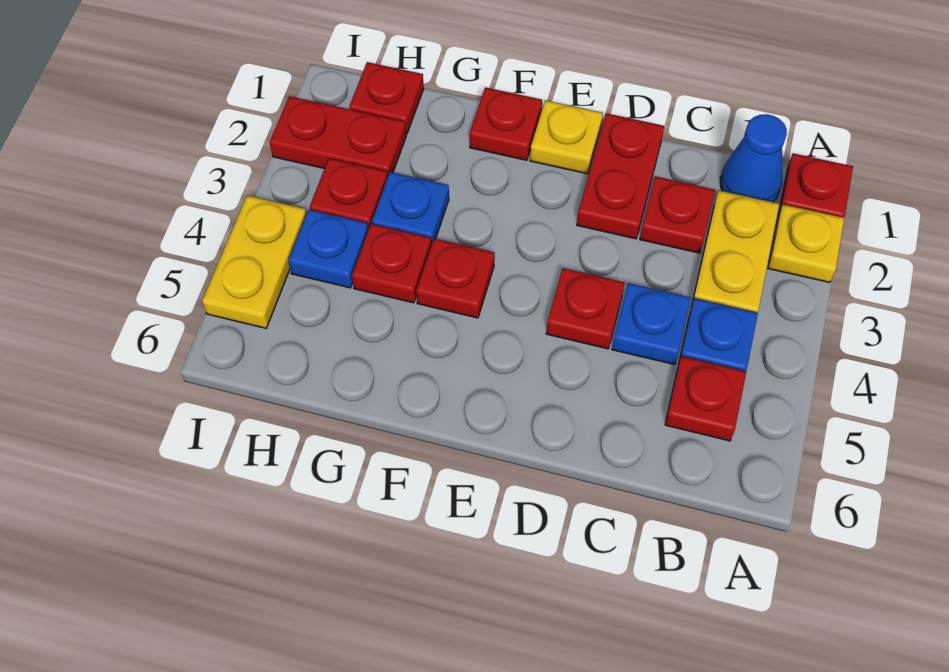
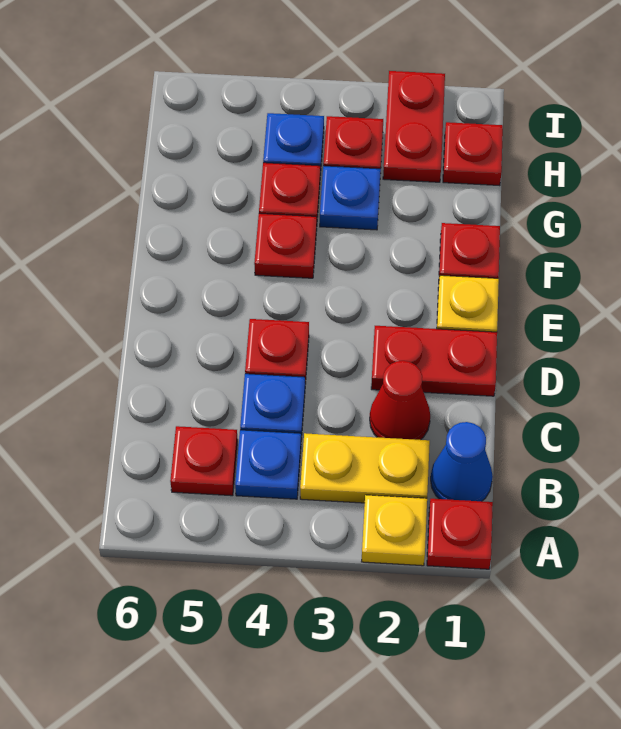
red 1x1 plate [640,176,715,253] -> red 1x1 cone [370,361,430,440]
yellow 1x2 plate [202,196,307,328] -> none

